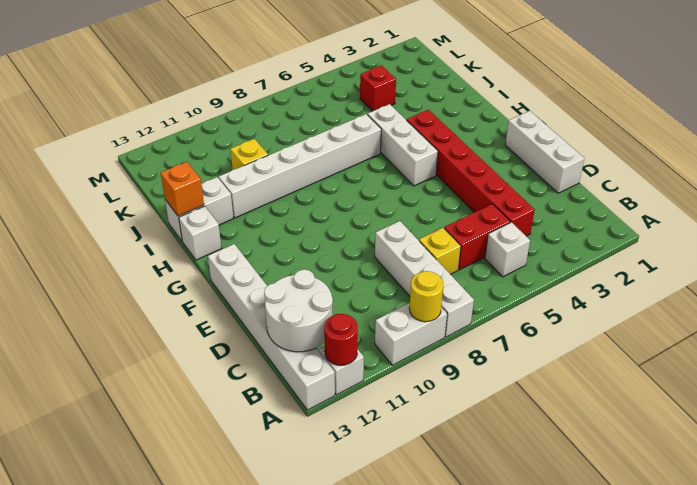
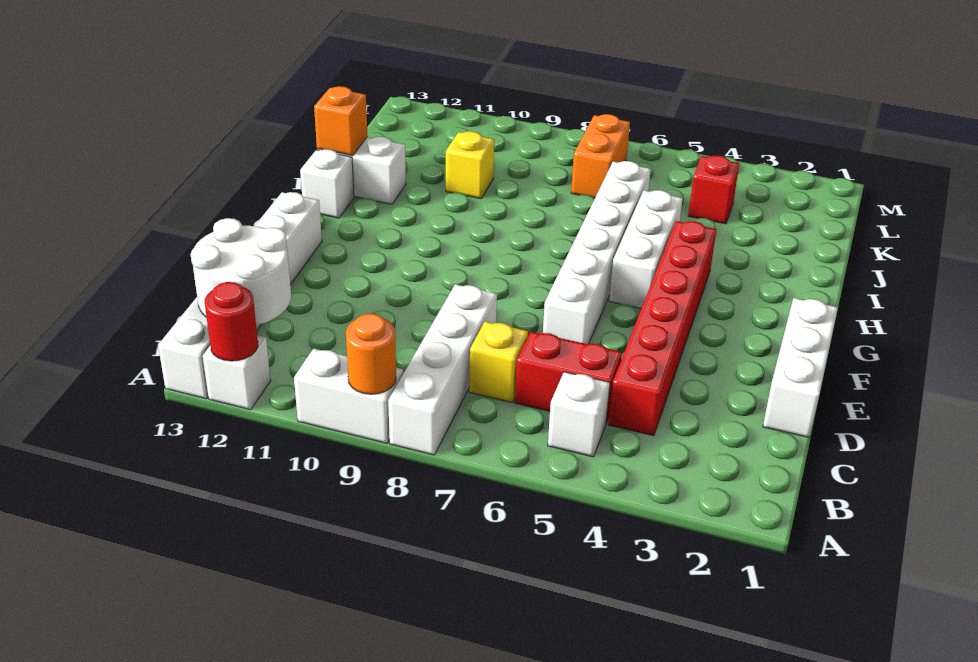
yellow 1x1 round brick [409,271,443,322] -> orange 1x1 round brick [346,314,396,394]
white 1x6 brick [219,114,381,218] -> white 1x6 brick turned to [543,161,651,344]
none -> orange 1x2 brick [571,114,630,198]

